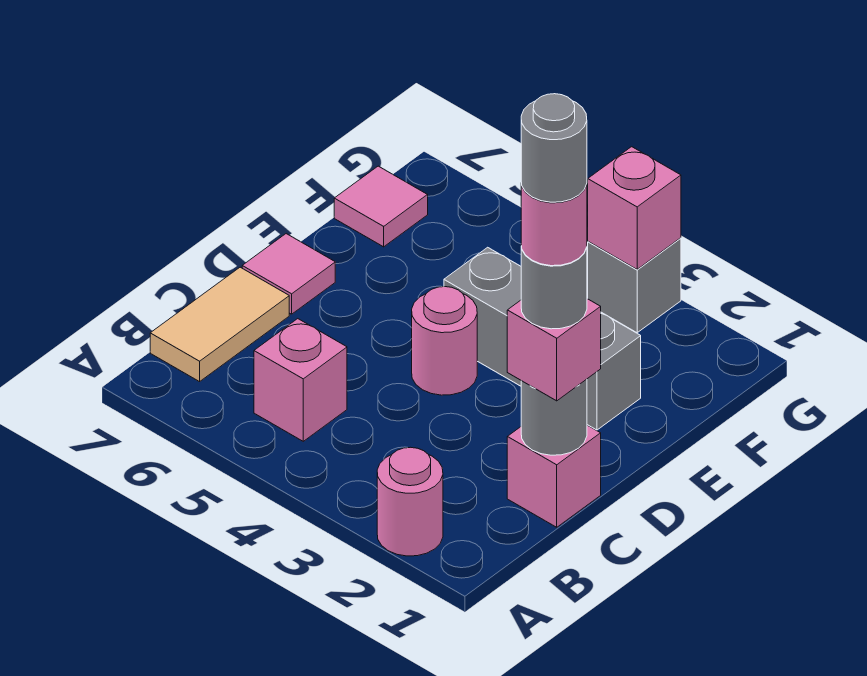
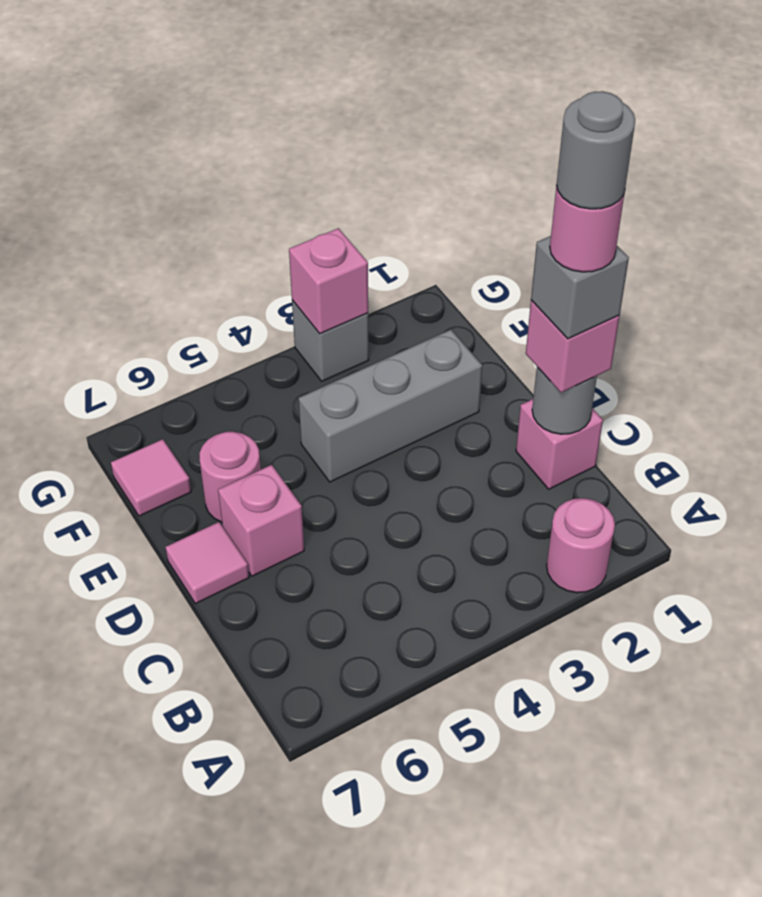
pink 1x1 brick [254,319,347,441] -> pink 1x1 brick moved to [218,465,304,576]
tan 1x2 tile [150,267,289,382] -> none
grey 1x1 round brick [521,247,587,329] -> grey 1x1 brick [531,236,629,339]
pink 1x1 round brick [412,287,477,395] -> pink 1x1 round brick moved to [199,432,261,522]

